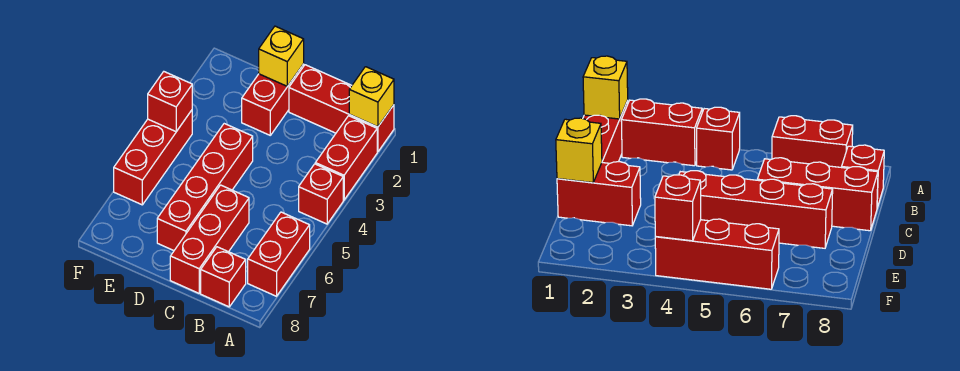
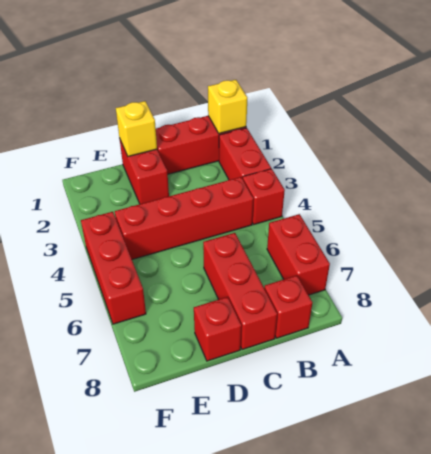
red 1x4 brick [157,124,253,251] -> red 1x4 brick turned to [115,177,254,259]
red 1x1 brick [148,72,192,131] -> red 1x1 brick moved to [194,297,241,361]

